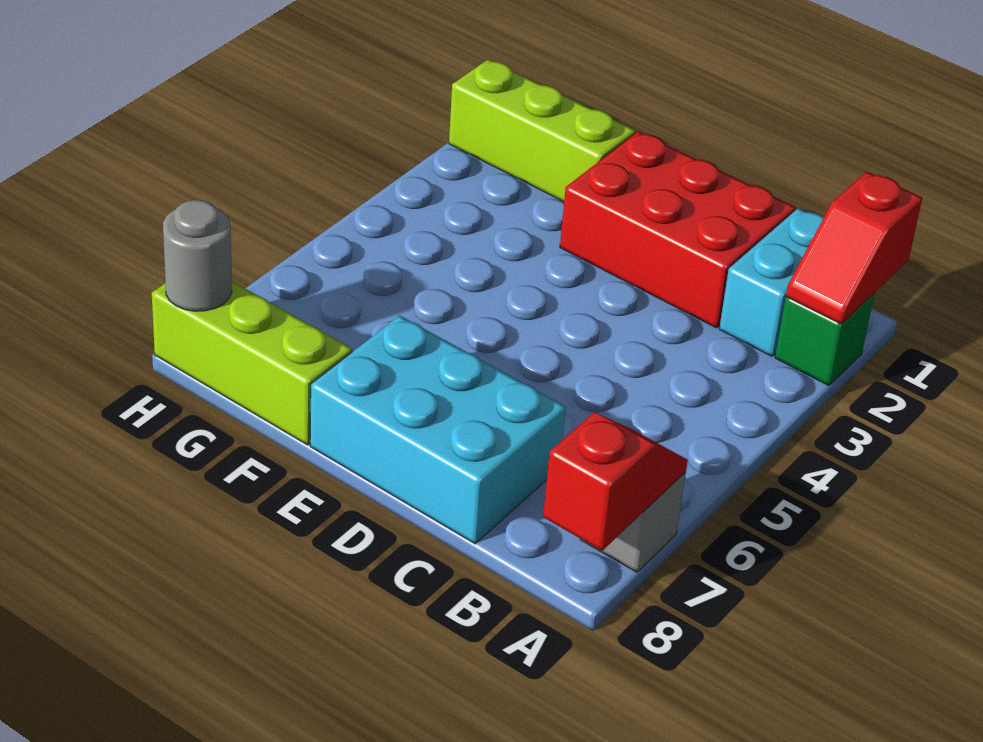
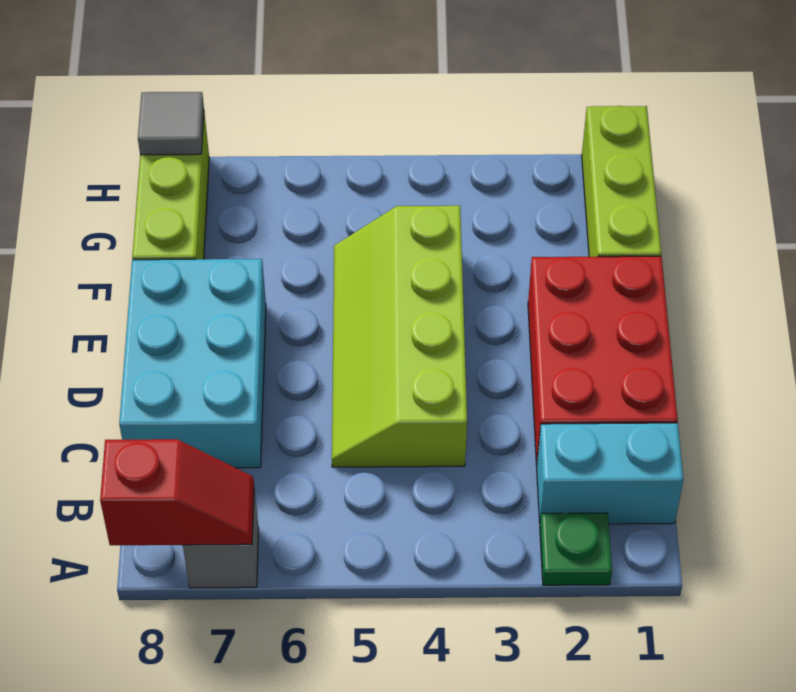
red 1x2 slope [786,172,922,324] -> none
green 1x1 brick [775,294,874,386] -> green 1x1 plate [540,513,612,585]
none -> lime 2x4 slope [332,206,467,467]
grey 1x1 round brick [163,200,232,311] -> grey 1x1 tile [138,92,204,155]

